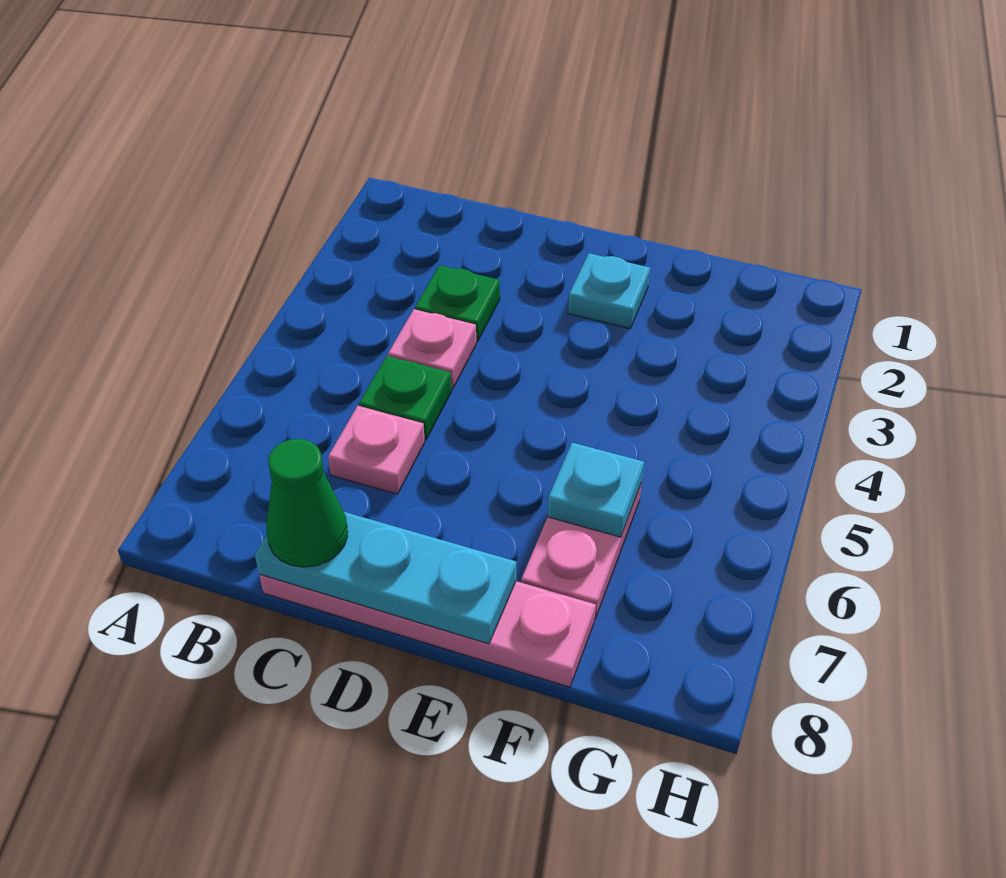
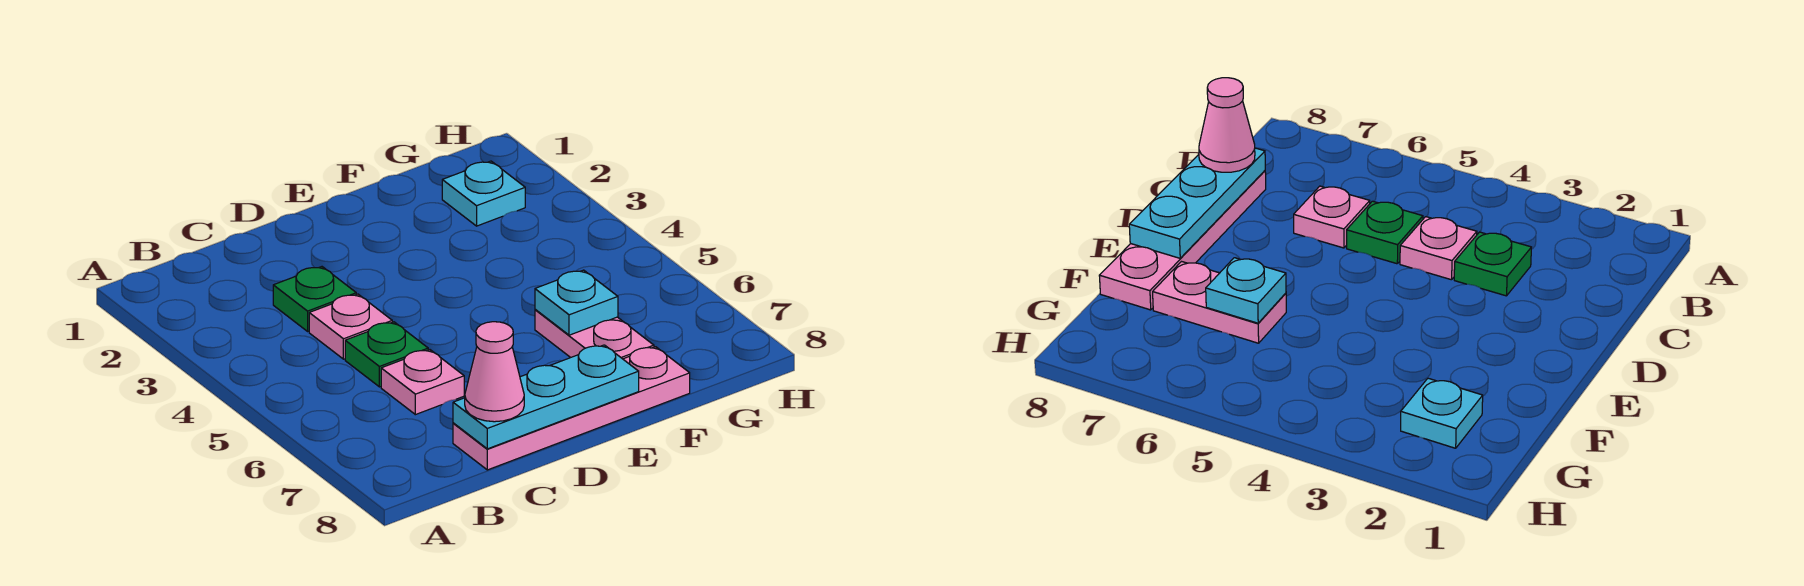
green 1x1 cone [266,439,348,567] -> pink 1x1 cone [465,322,524,422]
cyan 1x1 plate [568,253,650,329] -> cyan 1x1 plate moved to [442,161,525,226]

